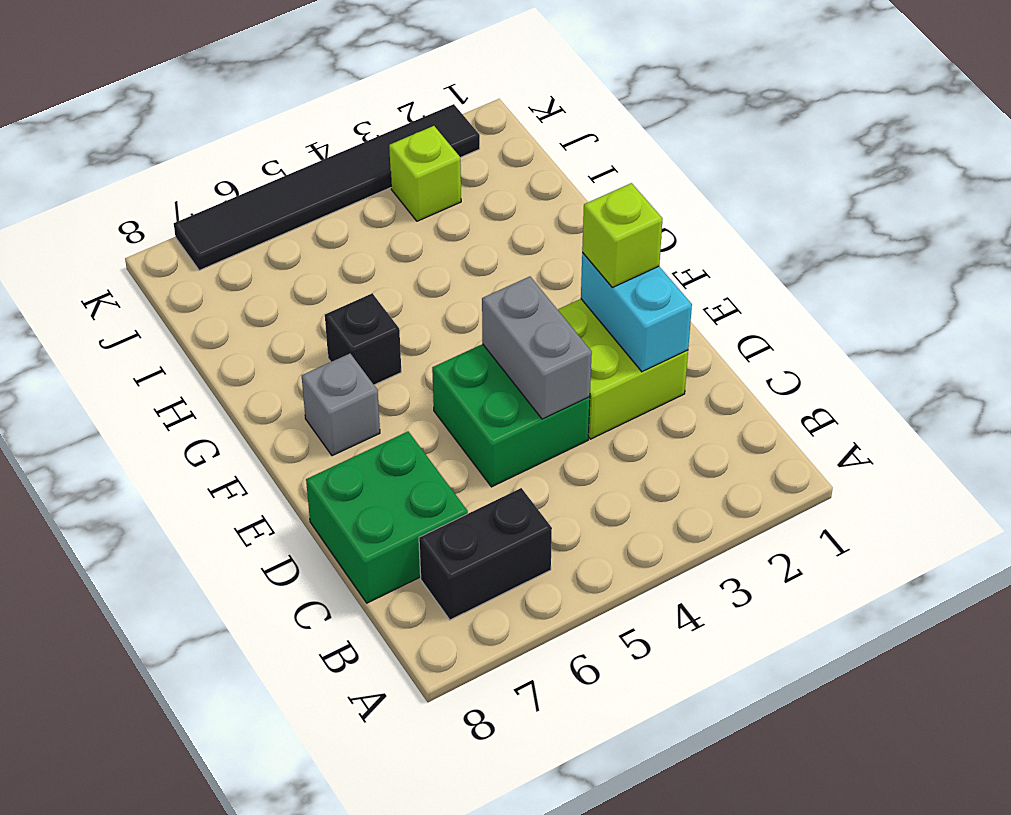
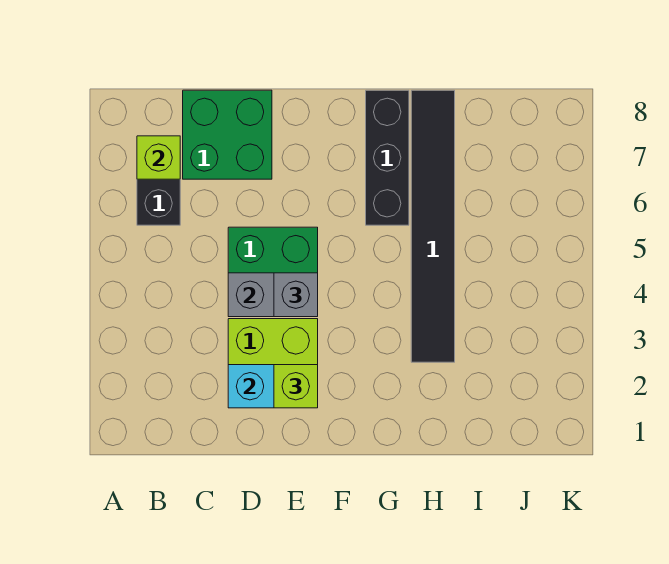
grey 1x1 brick [302,354,380,456] -> grey 1x1 brick moved to [274,273,318,317]
black 1x1 brick [325,293,401,385] -> black 1x3 brick [366,90,409,225]
lime 1x1 brick [389,126,461,221] -> lime 1x1 brick moved to [137,136,180,179]
black 1x6 tile [174,104,480,270] -> black 1x6 tile moved to [411,90,455,362]

